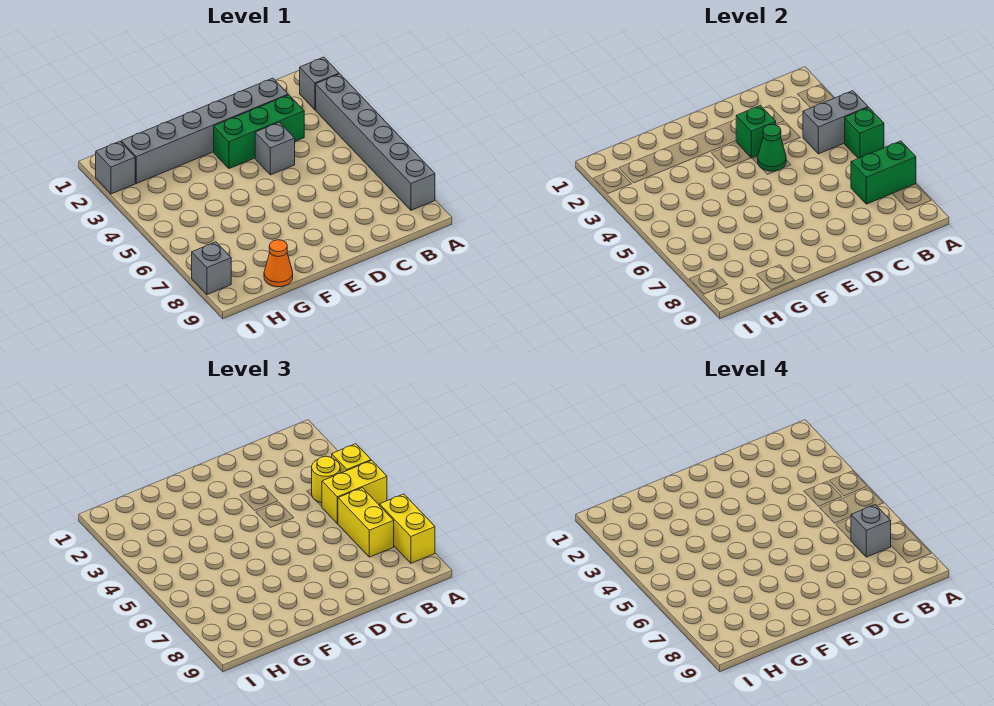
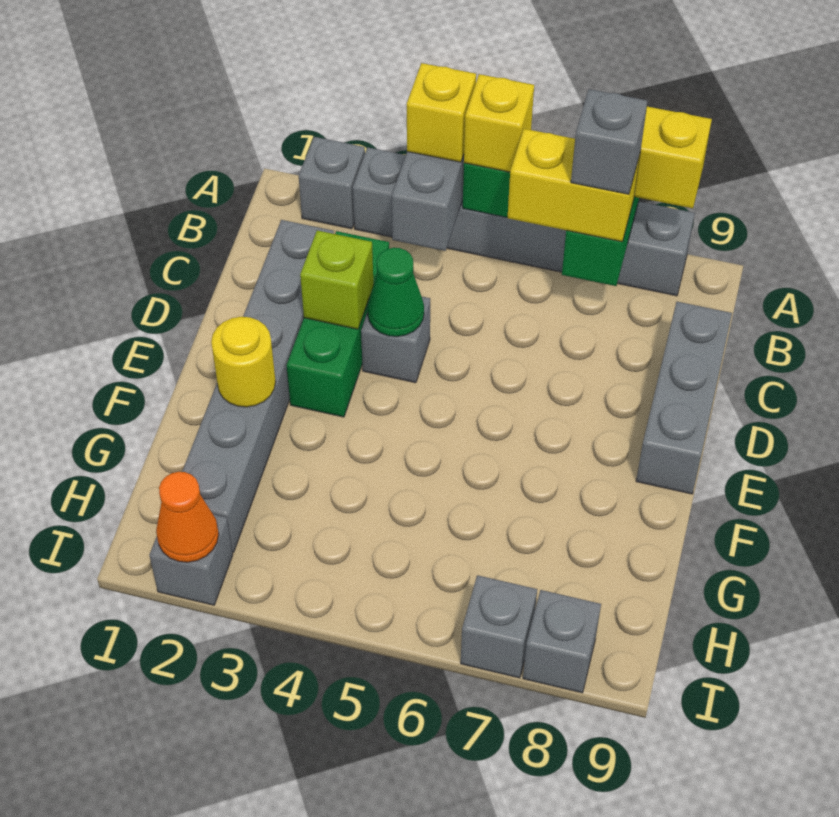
yellow 1x2 brick [322,461,387,524] -> yellow 1x1 brick [464,74,534,172]
yellow 1x1 round brick [312,456,340,503] -> yellow 1x1 round brick moved to [211,317,276,407]
none -> grey 1x3 brick [636,302,732,494]
green 1x1 brick [736,105,776,158] -> lime 1x1 brick [300,230,373,329]
orange 1x1 cone [264,240,293,287] -> orange 1x1 cone moved to [156,472,219,562]
none -> grey 1x1 brick [461,575,537,678]

